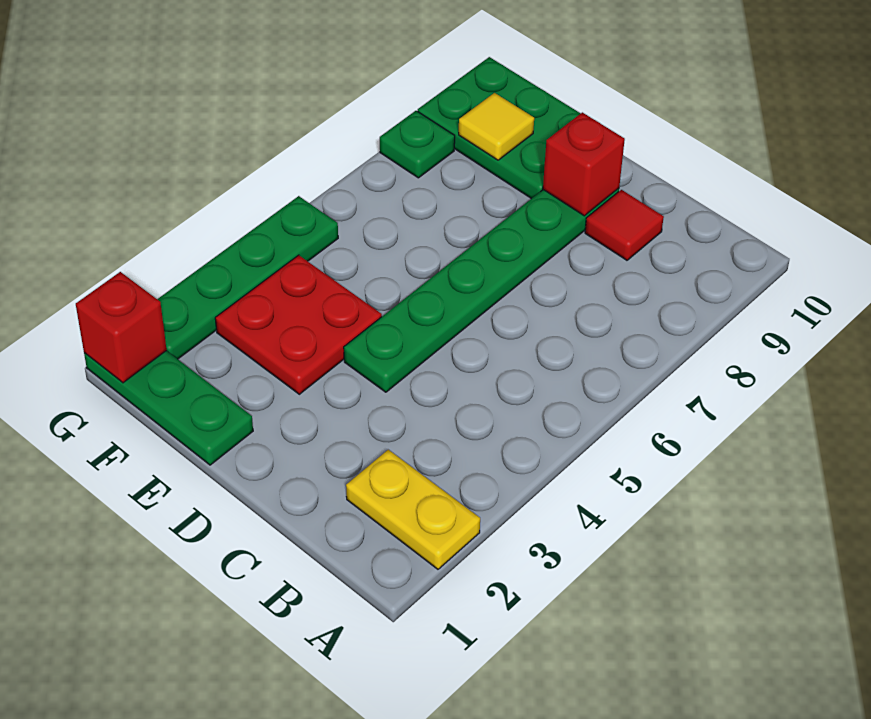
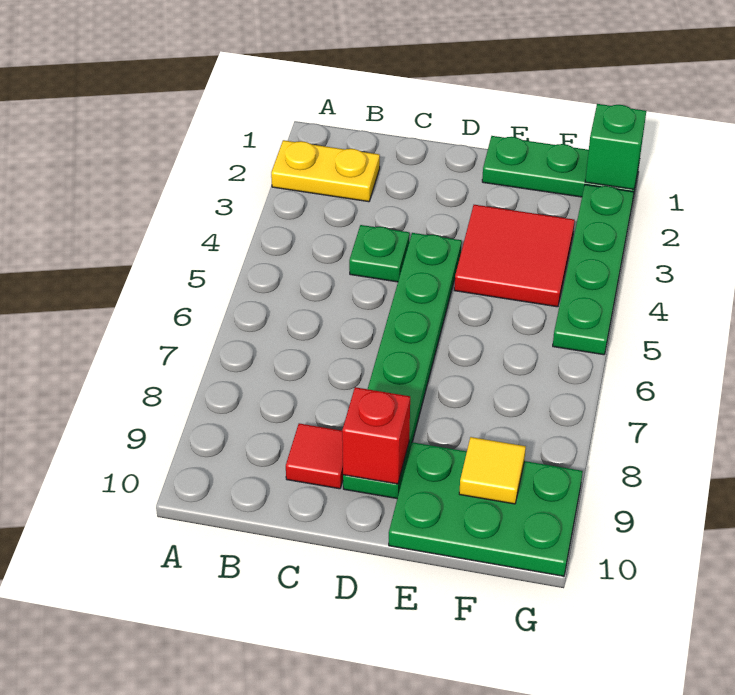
red 2x2 plate [215,255,382,394] -> red 2x2 tile [454,205,575,307]
red 1x1 brick [76,272,166,383] -> green 1x1 brick [585,104,646,189]
green 1x1 plate [380,111,455,178] -> green 1x1 plate moved to [349,225,410,282]

